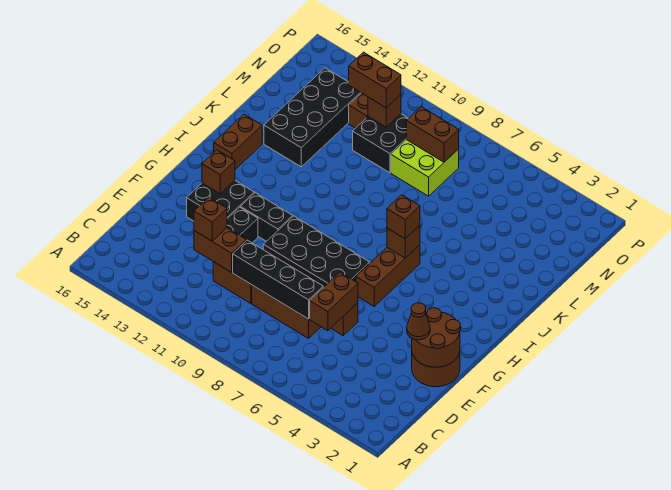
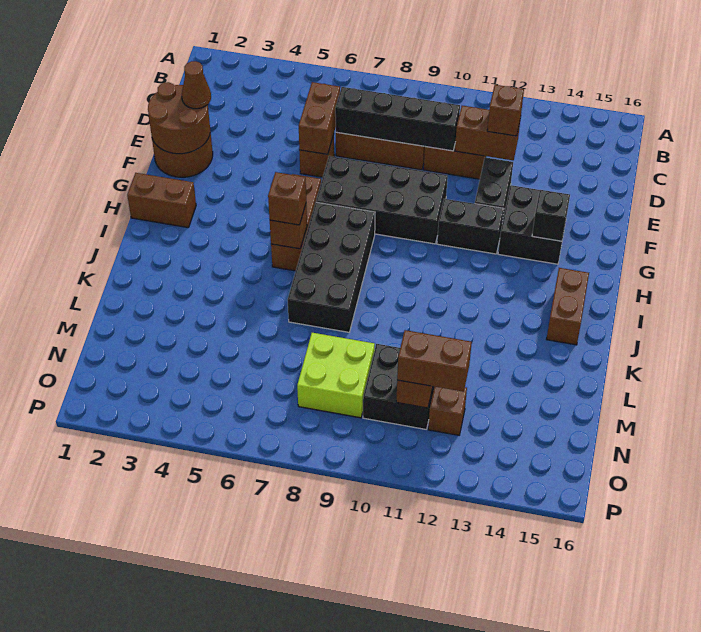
brown 1x1 brick [202,150,235,194] -> black 1x1 brick [532,190,570,241]
black 2x4 brick [264,68,361,167] -> black 2x4 brick moved to [288,202,375,332]
brown 1x2 brick [406,107,459,162] -> brown 1x2 brick moved to [127,173,196,227]

